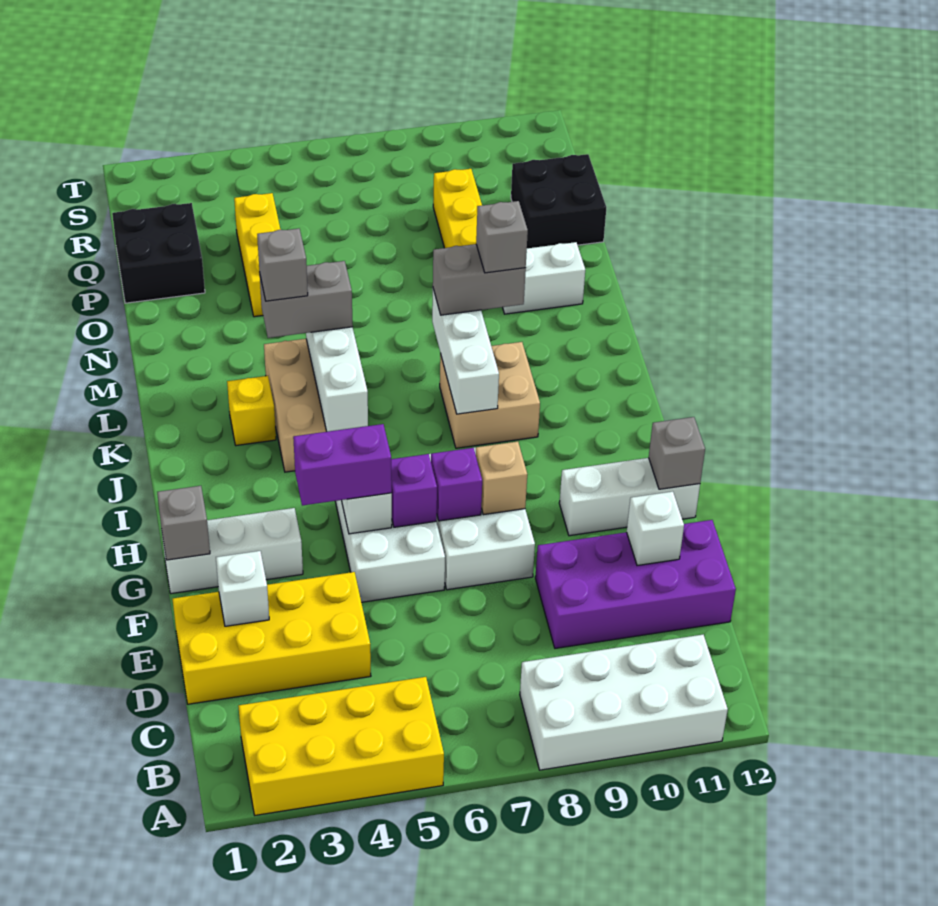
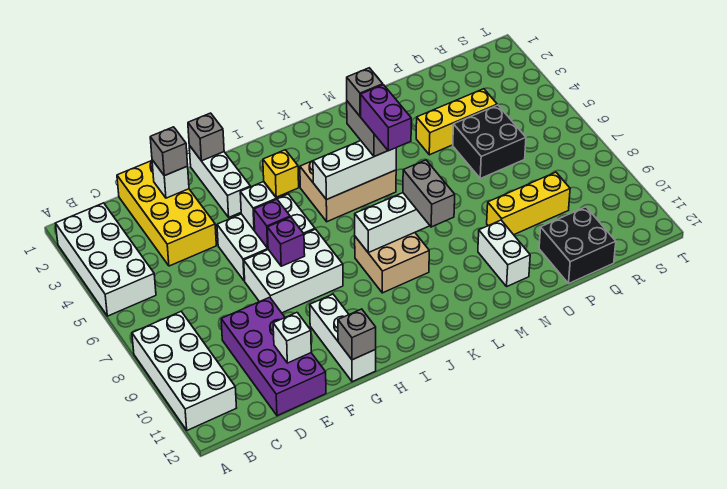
yellow 2x4 brick [238,677,444,815] -> white 2x4 brick [56,203,156,316]
purple 1x2 brick [293,424,392,506] -> purple 1x2 brick moved to [361,85,411,151]
tan 1x1 brick [476,442,527,515] -> none
yellow 1x1 brick [227,376,276,446] -> yellow 1x1 brick moved to [263,150,299,197]
grey 1x1 brick [476,201,528,273] -> grey 1x1 brick moved to [150,127,188,176]
black 2x2 brick [112,203,205,303] -> black 2x2 brick moved to [453,105,526,178]

